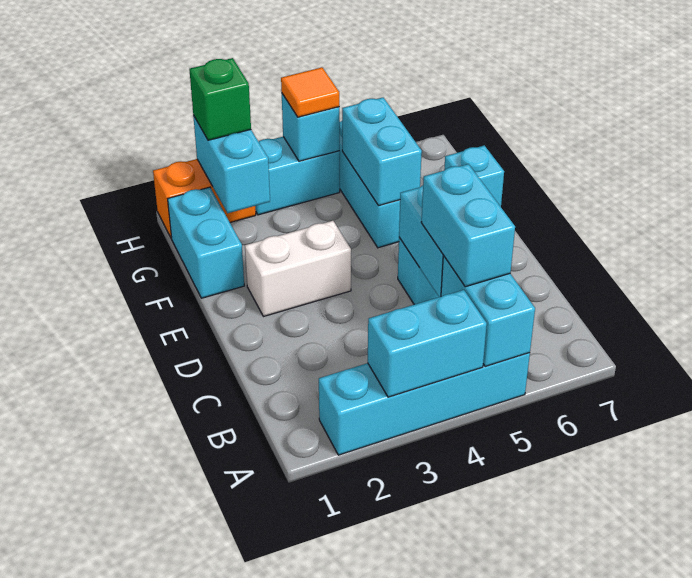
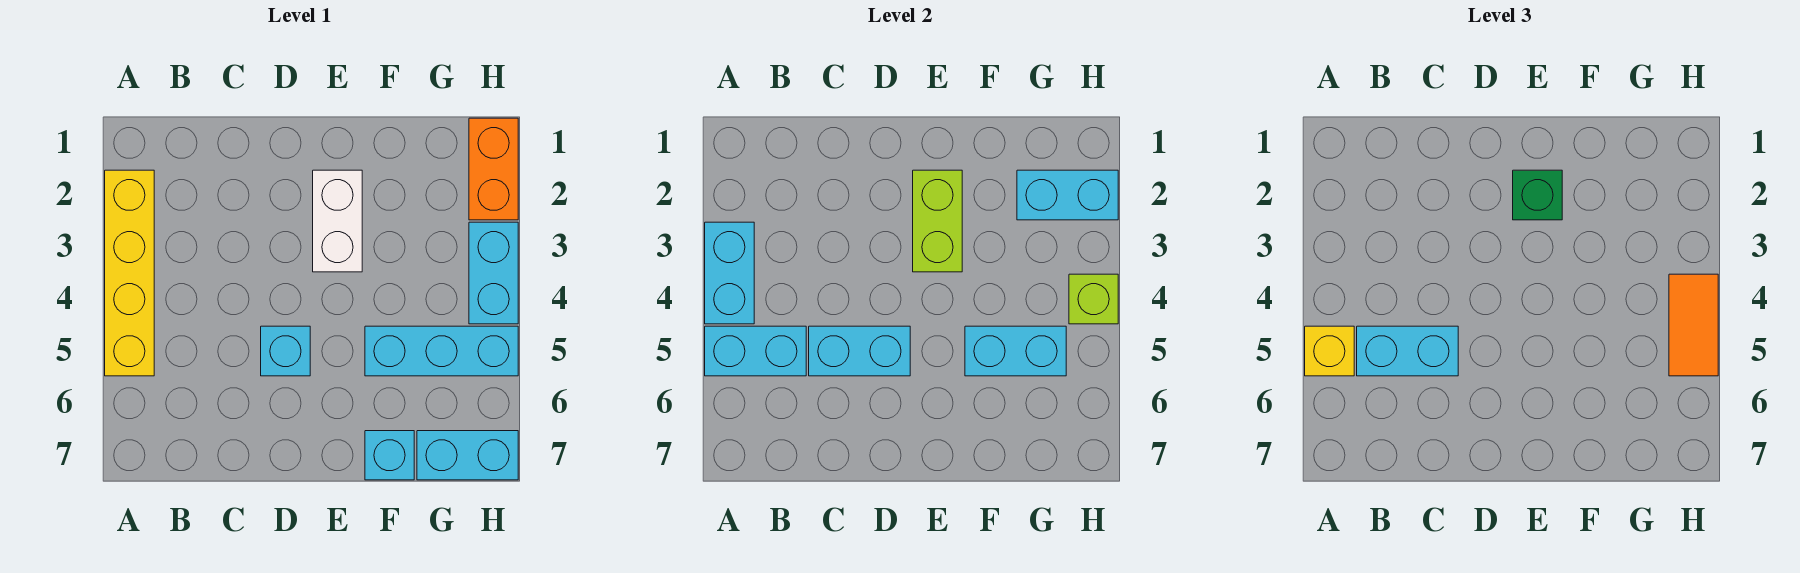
cyan 1x4 brick [319,353,530,455] -> yellow 1x4 brick [105,170,154,376]
none -> yellow 1x1 brick [1305,326,1354,376]
none -> lime 1x2 brick [913,170,962,272]
cyan 1x2 brick [168,187,244,298] -> cyan 1x2 brick moved to [417,431,518,480]
green 1x1 brick [189,58,251,140] -> green 1x1 brick moved to [1513,170,1562,220]
cyan 1x1 brick [282,94,340,161] -> lime 1x1 brick [1069,274,1118,324]
orange 1x1 tile [281,67,339,117] -> orange 1x2 tile [1669,274,1718,376]

